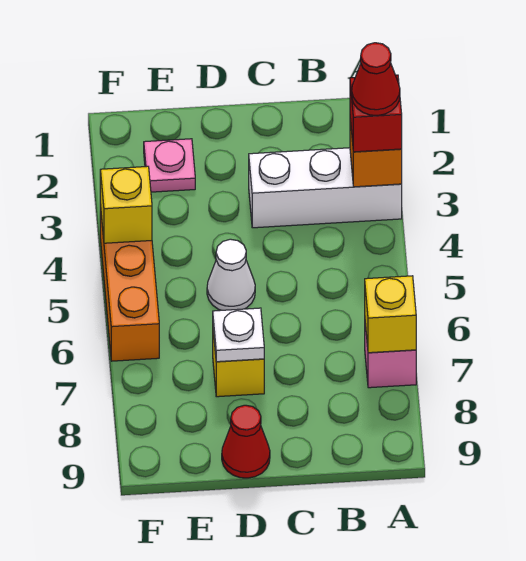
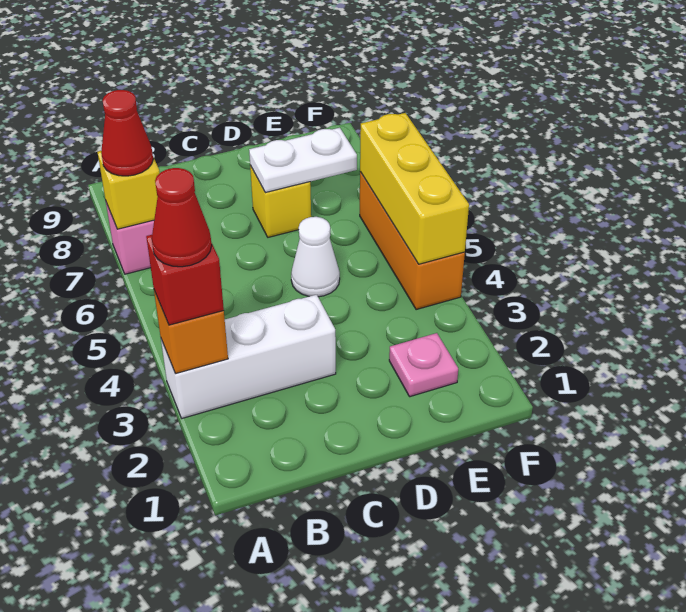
white 1x1 plate [213,308,264,362] -> white 1x2 plate [249,128,357,193]
red 1x1 cone [222,405,270,478] -> red 1x1 cone moved to [101,90,153,176]
yellow 1x1 brick [100,166,152,243] -> yellow 1x3 brick [360,113,469,264]

